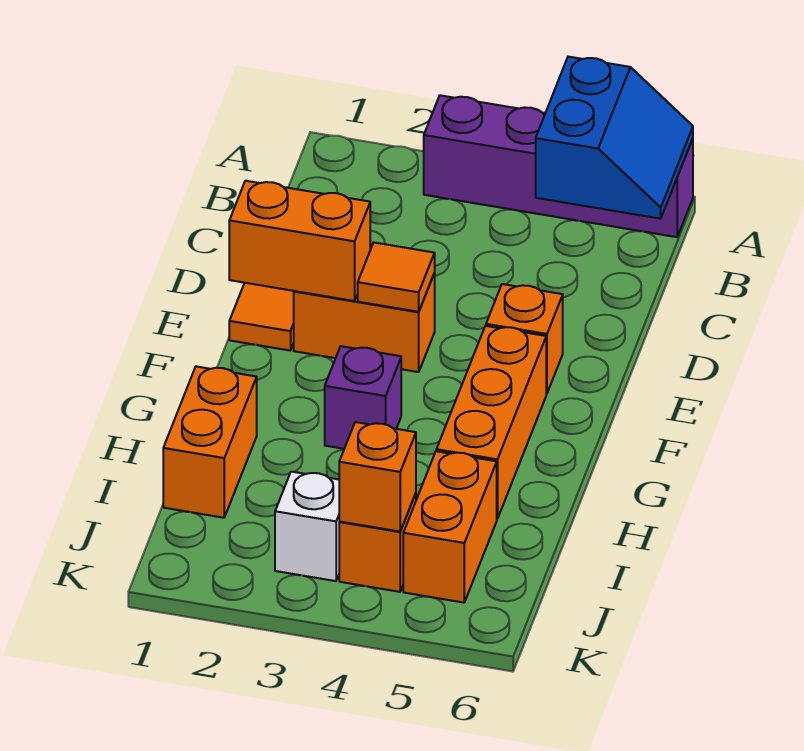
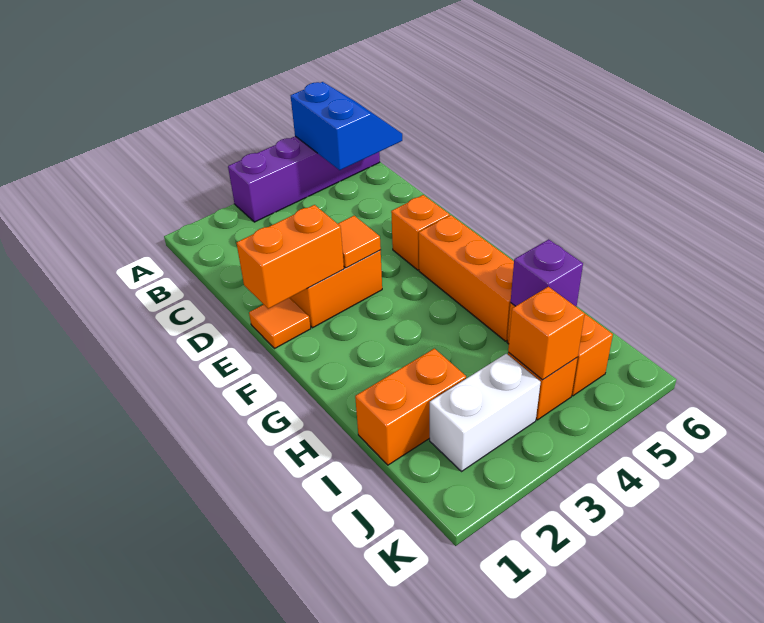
purple 1x1 brick [325,346,401,449] -> purple 1x1 brick moved to [511,239,583,307]
orange 1x2 brick [163,366,257,518] -> orange 1x2 brick turned to [355,349,466,465]
white 1x1 brick [275,472,339,581] -> white 1x2 brick [430,354,541,471]

